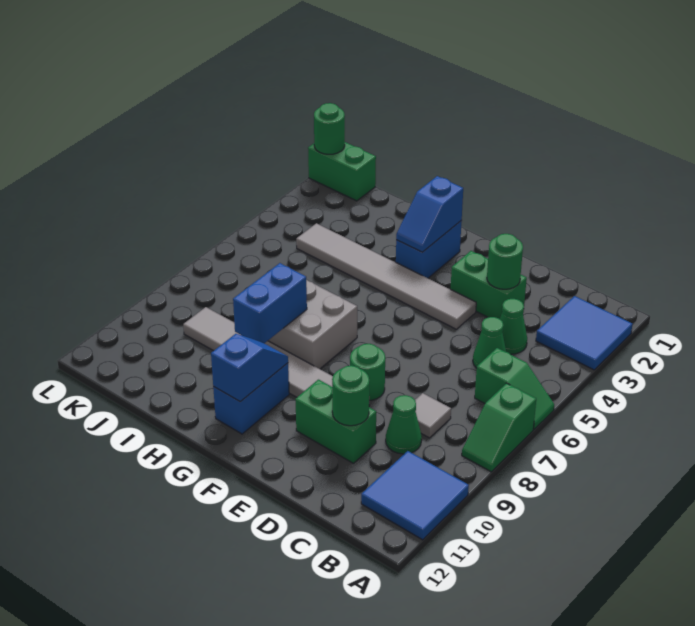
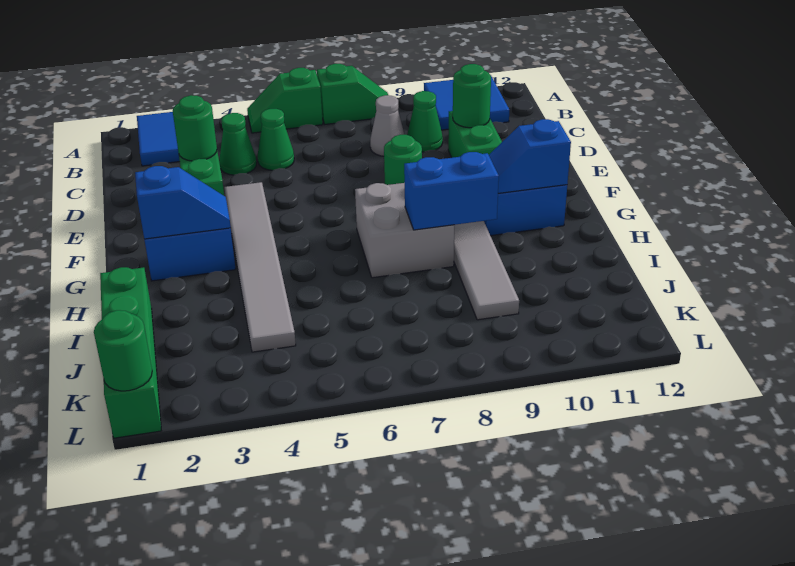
green 1x2 slope [475,348,554,429] -> green 1x2 slope turned to [247,68,323,133]
grey 1x1 tile [415,393,451,438] -> grey 1x1 cone [370,95,404,156]
green 1x2 brick [308,142,376,201] -> green 1x4 brick [100,267,161,438]

